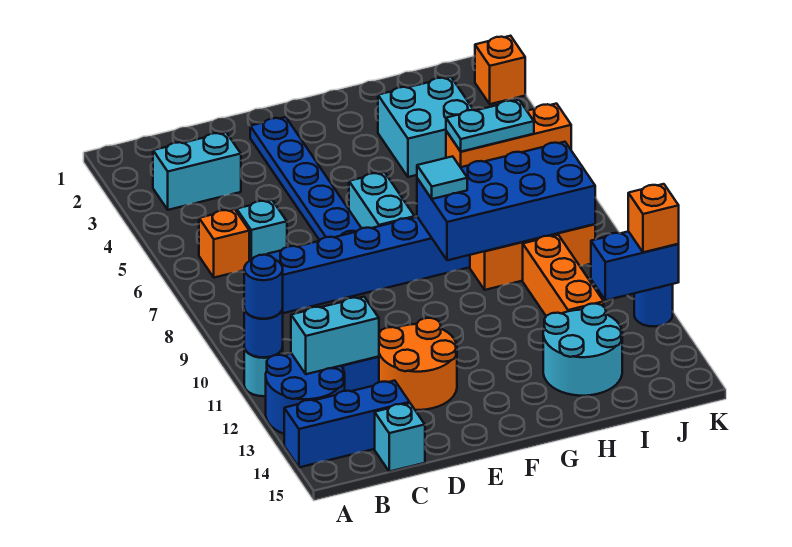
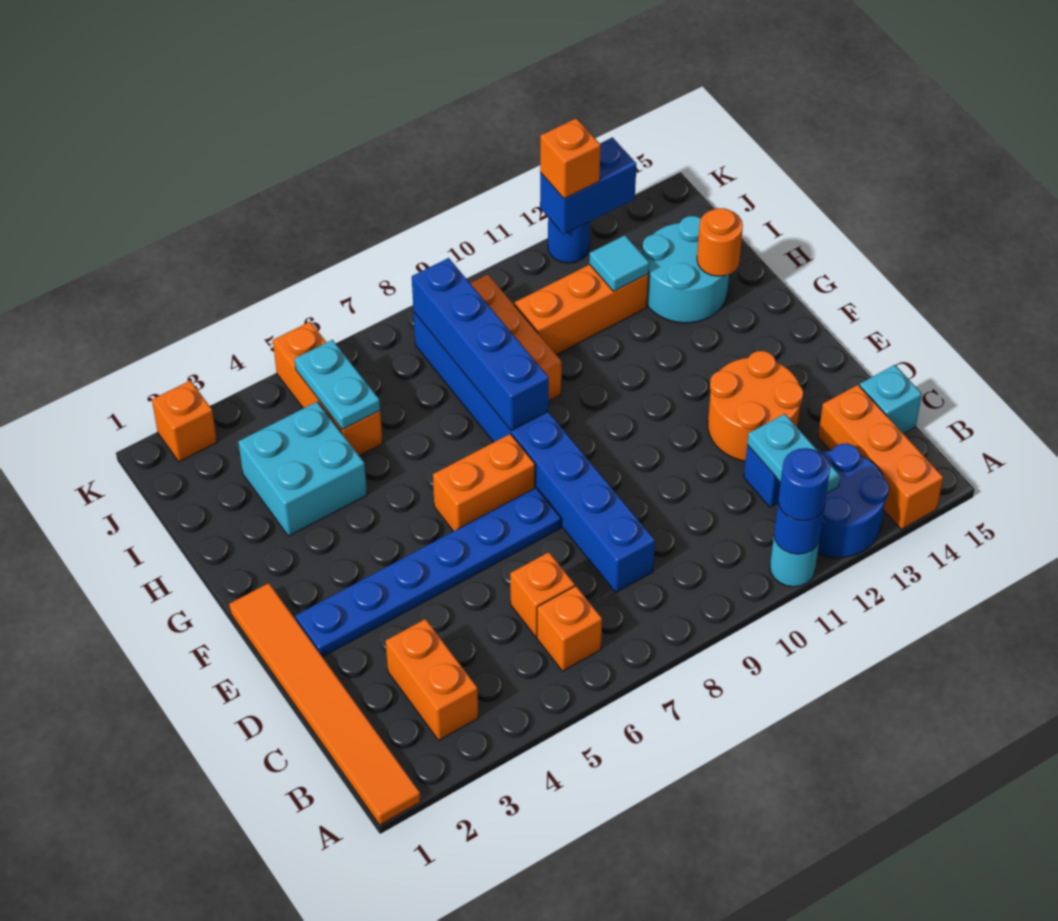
none -> orange 1x6 tile [229,583,421,825]
blue 1x3 brick [284,381,410,467] -> orange 1x3 brick [818,385,943,529]
cyan 1x2 brick [153,132,241,210] -> orange 1x2 brick [386,619,478,740]
cyan 1x2 brick [291,297,379,374] -> cyan 1x2 plate [747,414,840,493]
cyan 1x1 brick [237,200,287,261] -> orange 1x1 brick [510,552,575,637]
cyan 1x2 brick [349,172,415,228] -> orange 1x2 brick [433,434,535,531]
blue 2x4 brick [417,142,595,260] -> blue 1x4 brick [412,258,549,431]
cyan 1x1 tile [417,156,467,199] -> cyan 1x1 tile moved to [589,235,649,291]
none -> orange 1x1 round brick [697,208,743,276]
blue 1x2 brick [591,231,679,300] -> blue 1x2 brick turned to [540,137,636,234]

